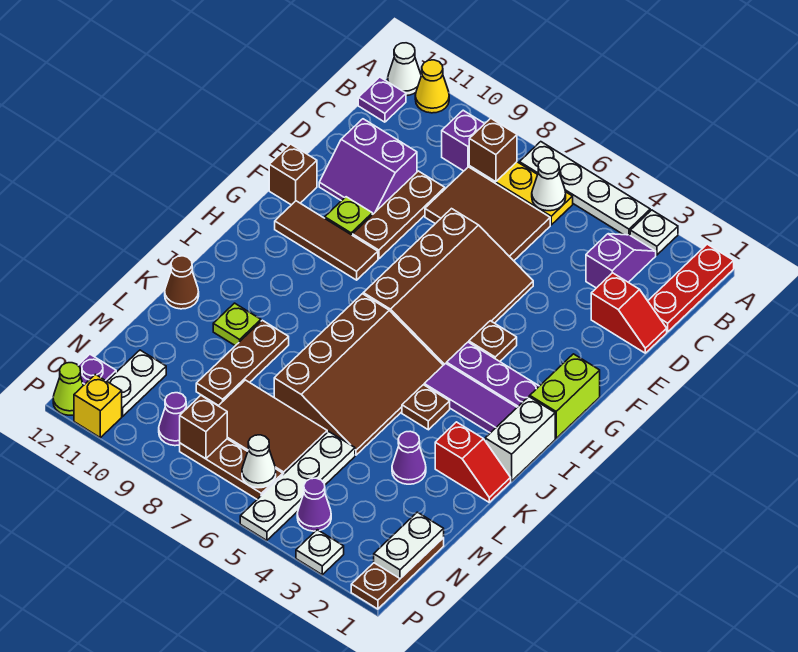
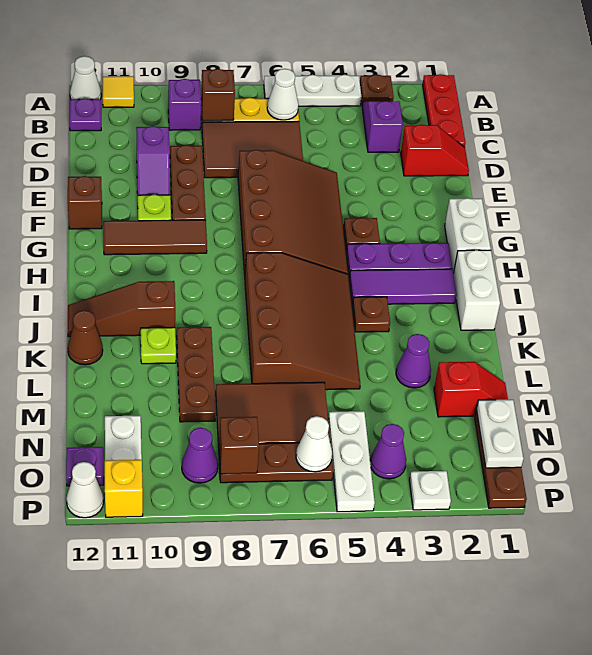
white 1x1 plate [630,210,678,255] -> brown 1x1 plate [360,75,394,104]
white 1x4 plate [519,142,650,235] -> white 1x3 plate [264,75,361,106]
yellow 1x1 cone [415,60,449,113] -> yellow 1x1 tile [103,76,134,107]
purple 2x2 slope [319,119,417,215] -> purple 1x2 slope [136,126,170,195]
lime 1x2 brick [530,354,600,438] -> white 1x2 brick [445,198,491,273]
none -> brown 1x3 slope [68,281,175,337]
red 1x2 slope [435,422,511,502] -> red 1x2 slope moved to [434,362,508,417]
white 1x4 plate [240,431,355,540] -> white 1x3 plate [328,411,375,512]
lime 1x1 cone [53,363,83,415] -> white 1x1 cone [66,462,104,518]

